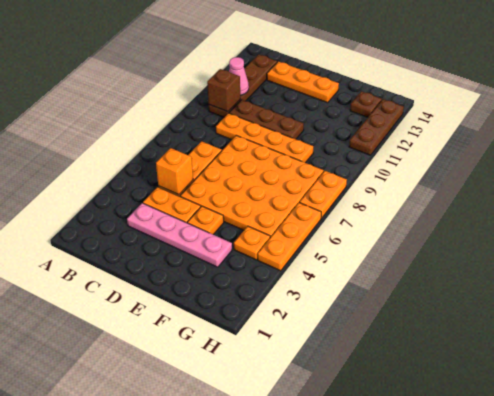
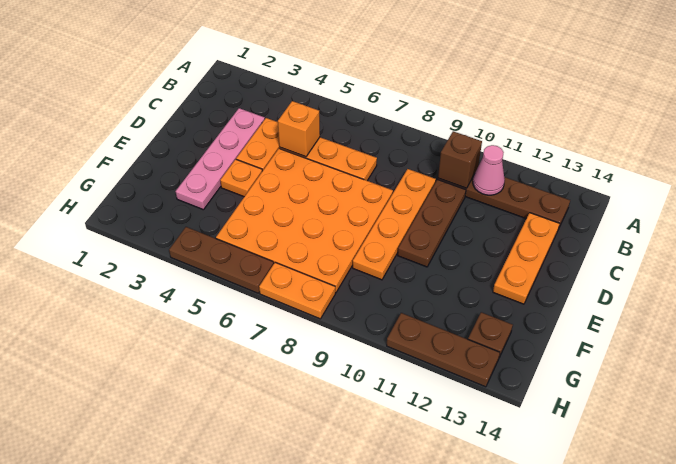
orange 1x1 plate [234,226,270,260] -> none
orange 1x3 plate [258,203,321,271] -> brown 1x3 plate [169,227,274,293]

